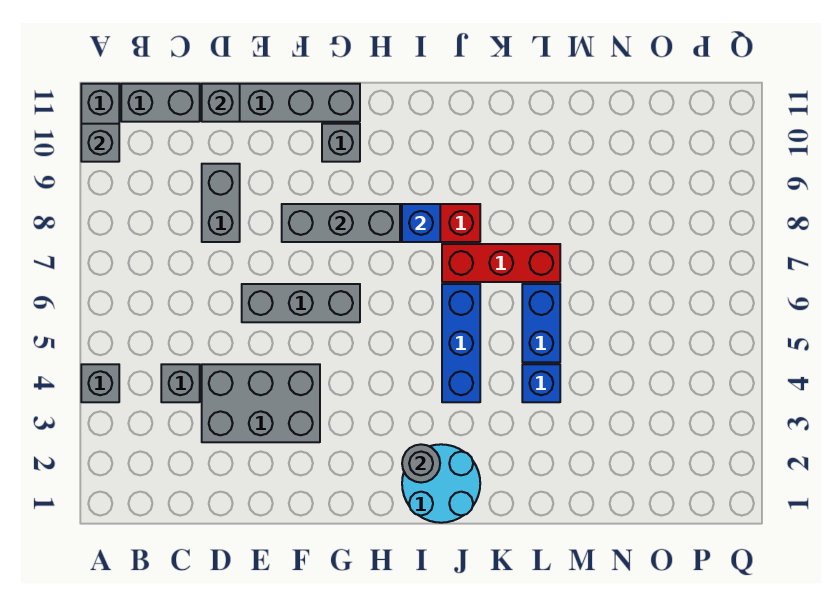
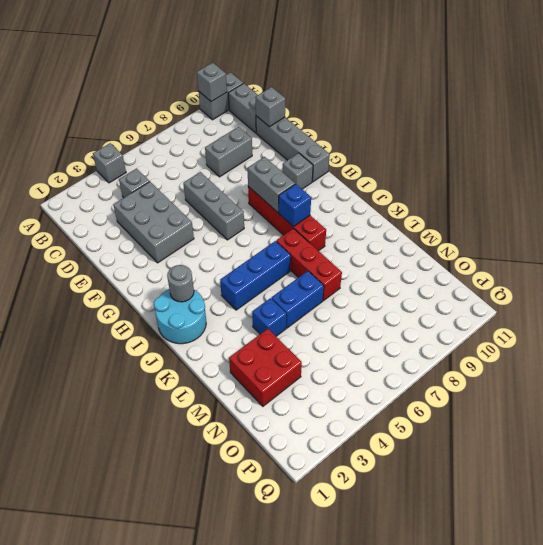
grey 1x3 brick [282,204,400,242] -> grey 1x2 brick [247,157,295,212]
none -> red 2x2 brick [229,329,302,406]

